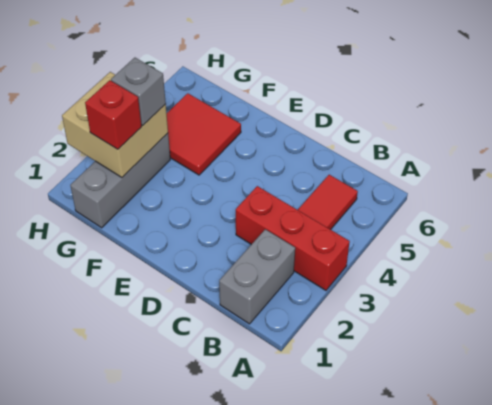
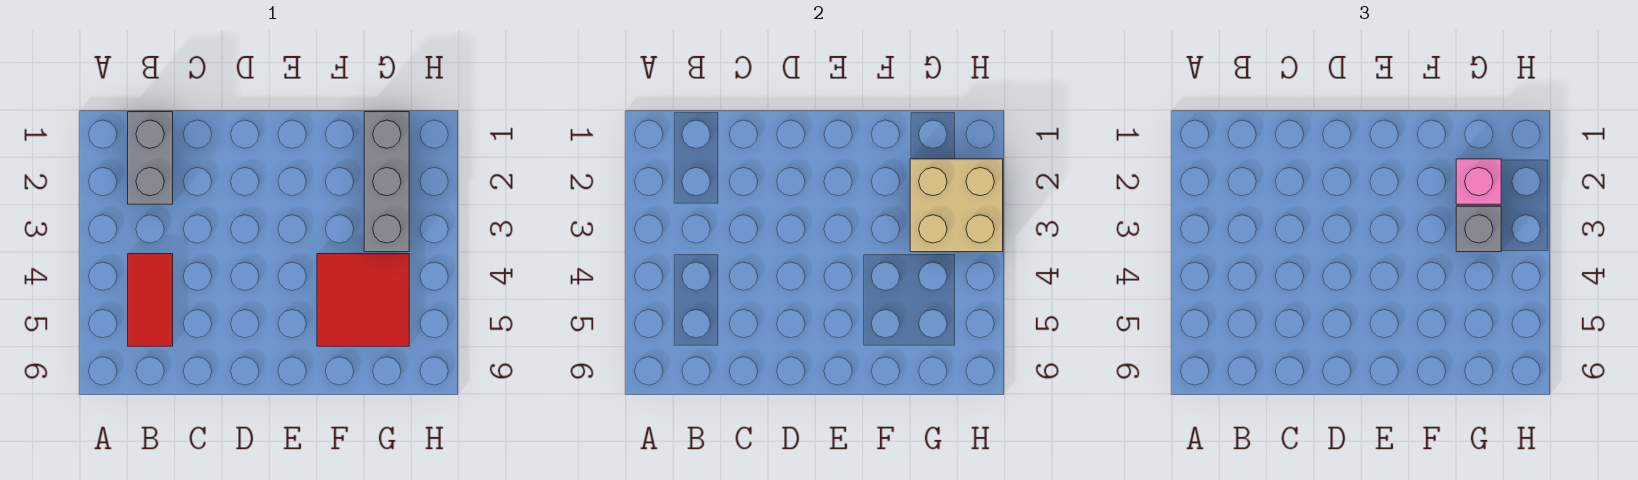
red 1x3 brick [236,186,350,290] -> none
red 1x1 brick [85,80,142,149] -> pink 1x1 brick [1456,159,1501,204]

